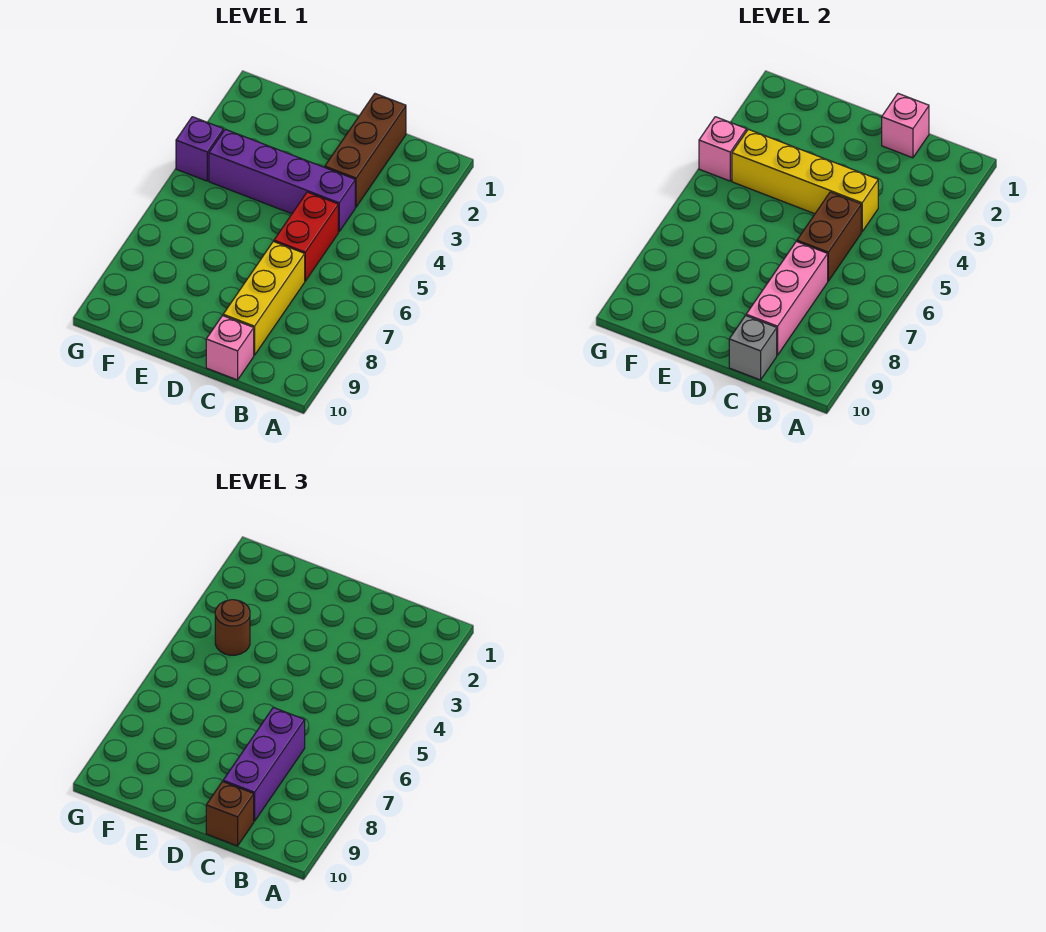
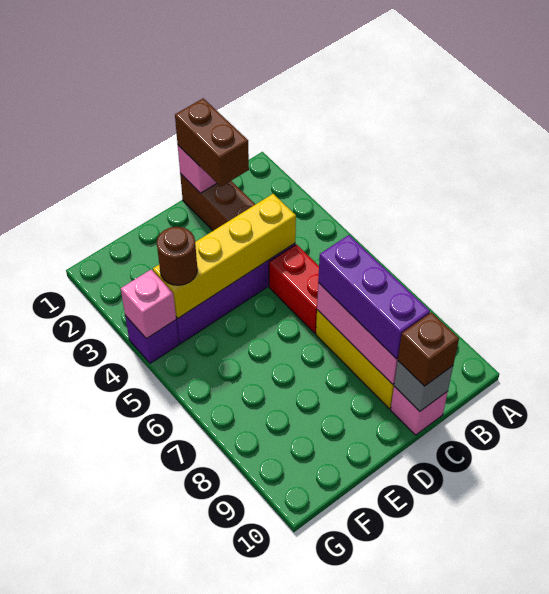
brown 1x2 brick [797,192,861,281] -> brown 1x2 brick moved to [175,98,249,187]

